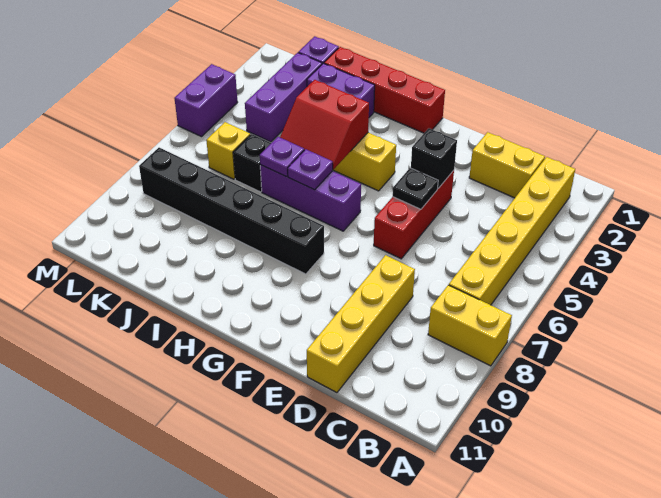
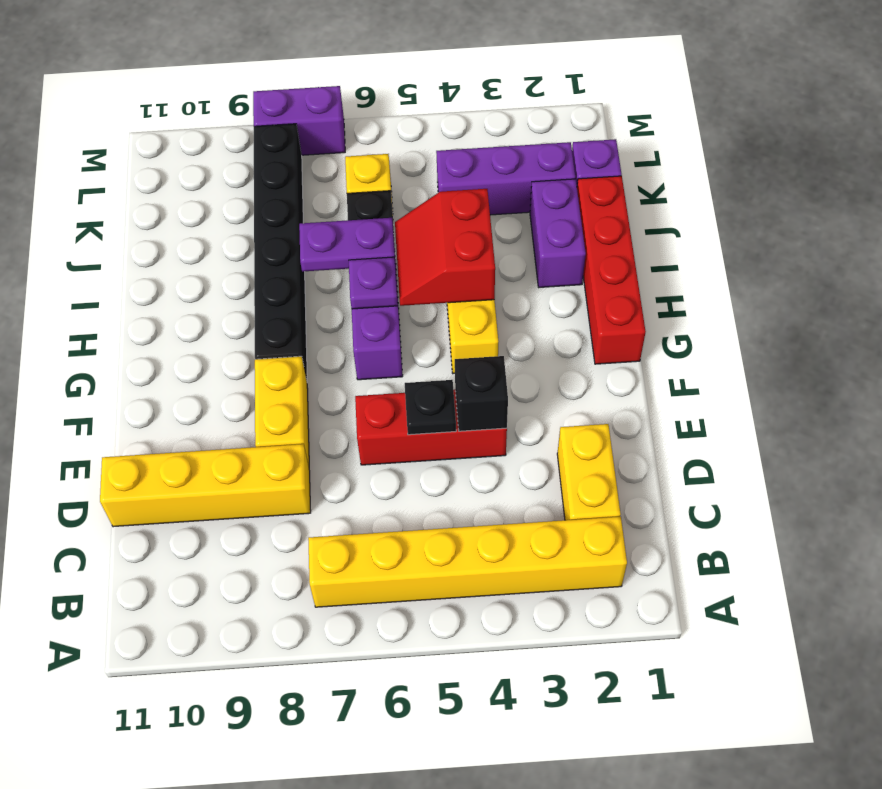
yellow 1x2 brick [428,285,512,366] -> yellow 1x2 brick moved to [255,356,309,466]
purple 1x1 plate [260,137,304,177] -> purple 1x2 plate [299,218,395,272]
purple 1x2 brick [174,64,238,137] -> purple 1x2 brick moved to [253,86,345,155]

